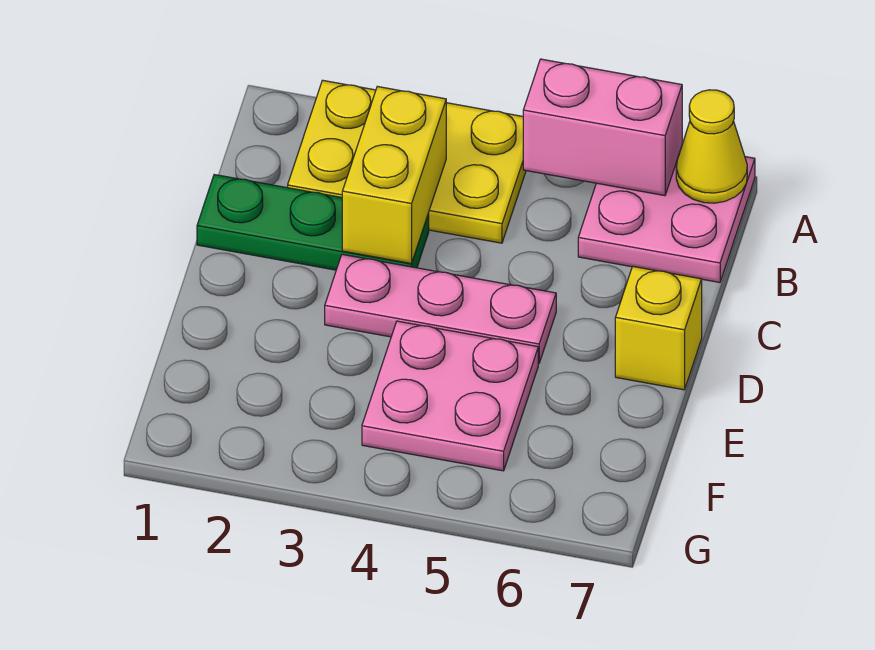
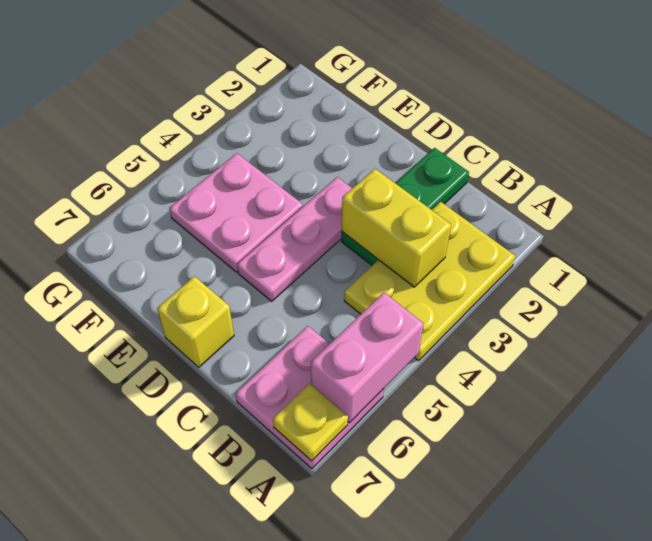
yellow 1x1 cone [676,90,747,203] -> yellow 1x1 plate [273,384,348,461]

